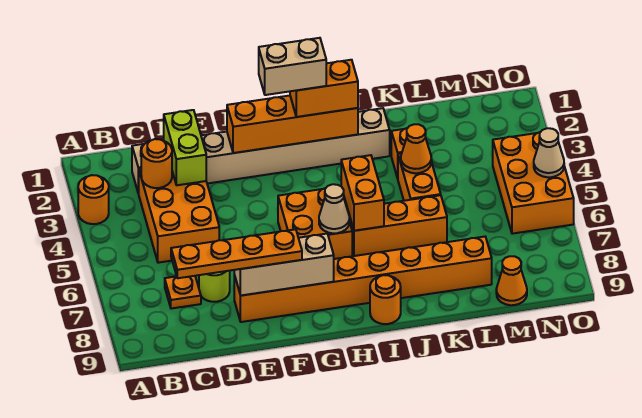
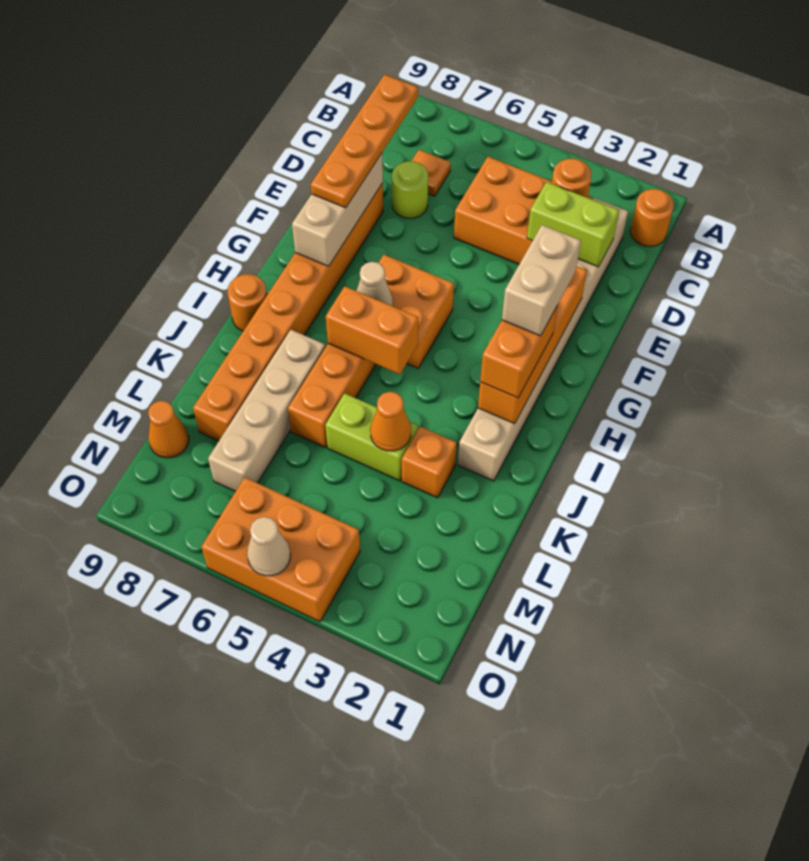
orange 1x1 round brick [78,175,109,224] -> orange 1x1 round brick moved to [630,189,674,246]
none -> tan 1x4 brick [208,330,326,492]
orange 1x2 brick [398,153,441,201] -> lime 1x2 brick [325,393,418,481]

